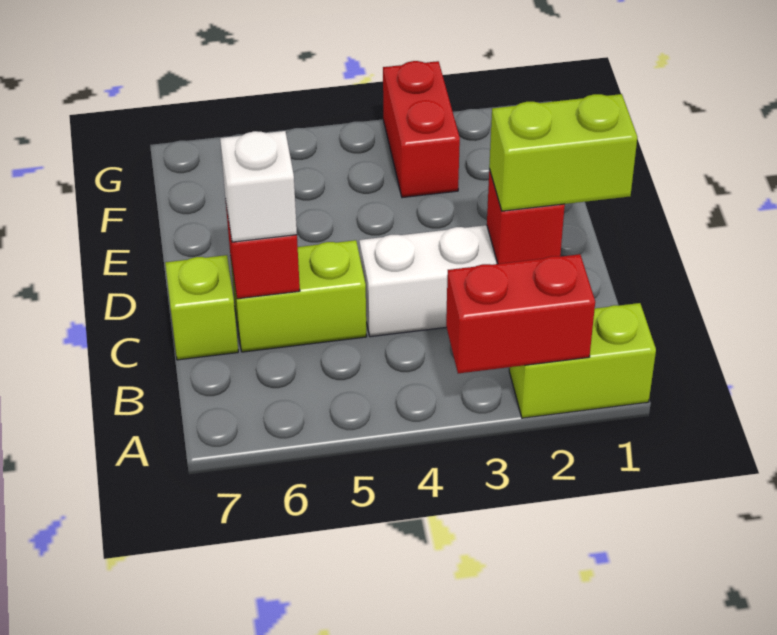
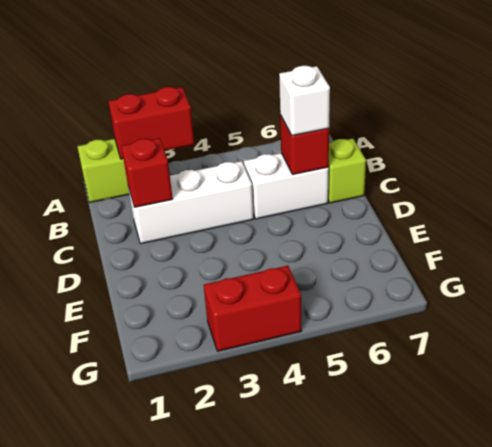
lime 1x2 brick [489,94,637,211] -> none
lime 1x2 brick [231,240,367,352] -> white 1x2 brick [244,153,329,219]
red 1x2 brick [383,61,460,198] -> red 1x2 brick turned to [204,266,301,351]

